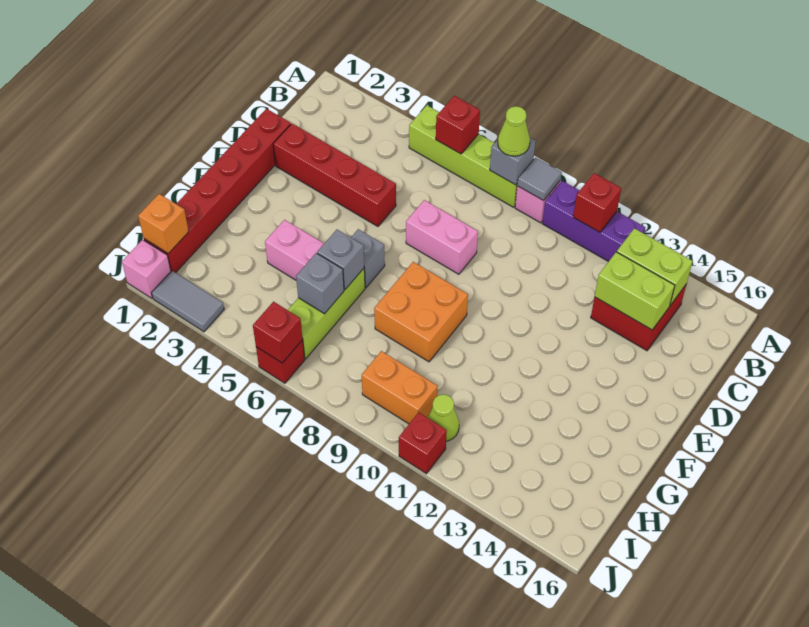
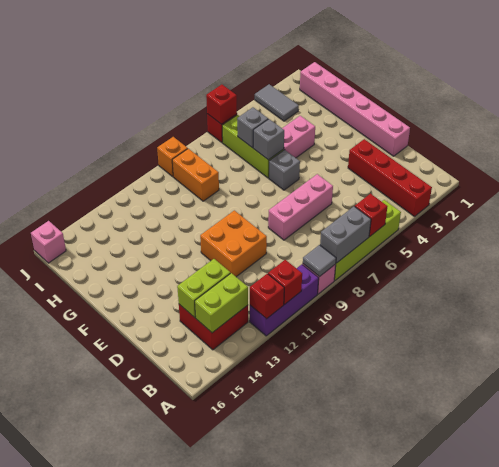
grey 1x1 brick [490,138,536,185] -> grey 1x2 brick [320,206,371,263]
lime 1x1 cone [498,106,530,156] -> none
red 1x6 brick [144,109,291,273] -> pink 1x6 brick [300,62,410,156]
red 1x4 brick [273,124,396,226] -> red 1x4 brick turned to [348,139,432,217]
pink 1x2 brick [406,200,478,274] -> pink 1x3 brick [268,174,333,240]
orange 2x2 brick [374,262,468,362] -> orange 2x2 brick moved to [200,210,267,277]
orange 1x1 brick [138,194,189,254] -> orange 1x1 brick moved to [157,137,188,177]
orange 1x2 brick [362,351,437,424] -> orange 1x2 brick turned to [172,149,219,201]
lime 1x1 cone [427,394,459,441] -> none
pink 1x1 brick [122,240,171,298] -> pink 1x1 brick moved to [31,221,66,263]
grey 1x2 tile [151,271,224,332] -> grey 1x2 tile turned to [255,84,299,121]
red 1x1 brick [399,412,447,474] -> red 1x1 brick moved to [250,274,284,319]

